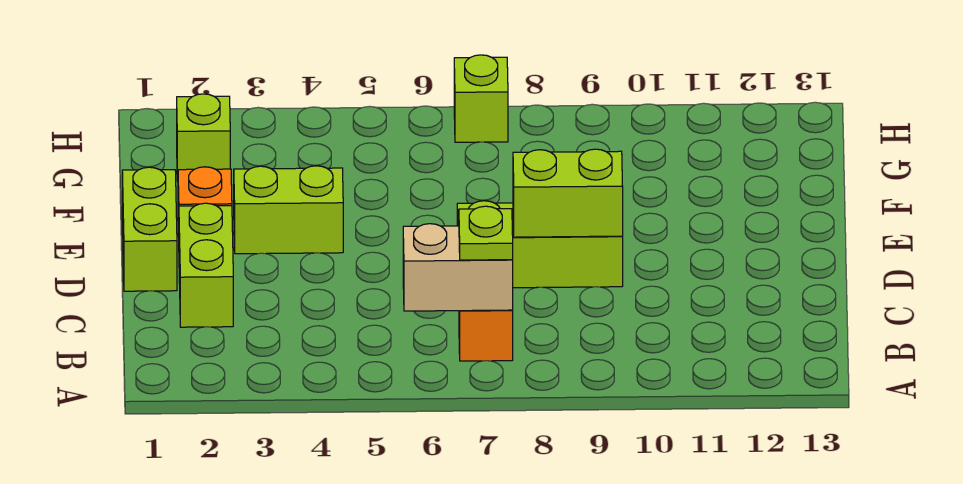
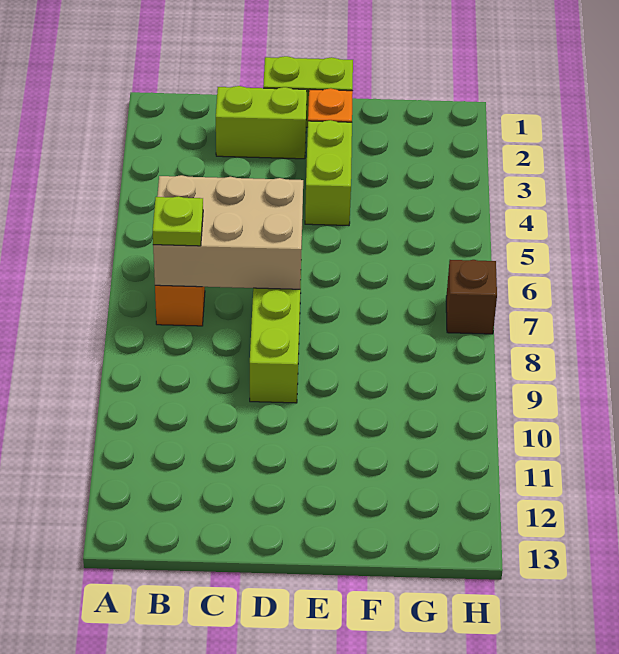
tan 1x2 brick [403,224,513,311] -> tan 2x3 brick [153,175,303,289]
lime 1x2 brick [513,149,623,237] -> none
lime 1x1 brick [177,94,230,181] -> none
lime 1x1 brick [454,55,508,142] -> brown 1x1 brick [446,260,497,334]

